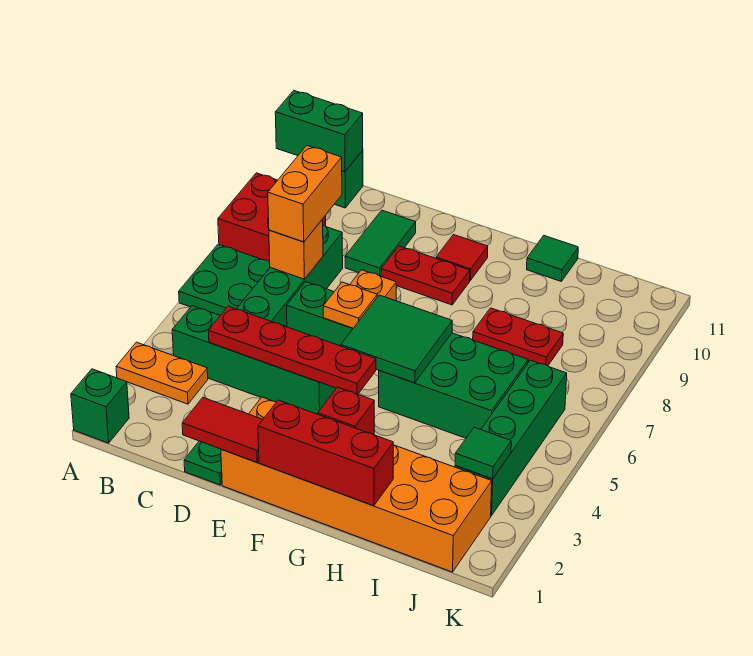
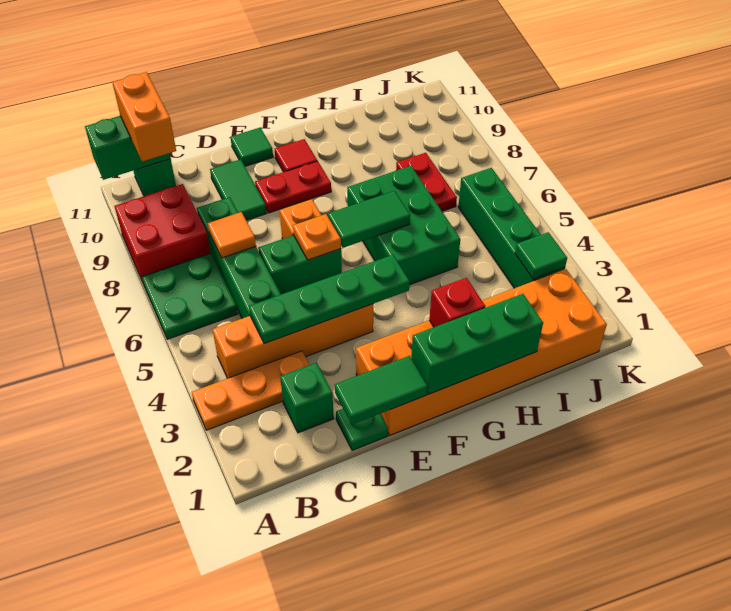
green 1x1 brick [71,369,129,443] -> green 1x1 brick moved to [280,363,334,433]
orange 1x2 plate [116,342,208,404] -> orange 1x3 plate [192,351,309,430]
green 1x4 brick [172,306,336,414] -> orange 1x4 brick [212,304,373,378]
red 1x4 plate [208,306,376,394] -> green 1x4 plate [249,255,410,344]
orange 1x1 brick [269,219,323,279] -> orange 1x1 tile [208,212,256,258]
orange 1x2 brick [268,146,342,242] -> orange 1x2 brick moved to [112,72,176,162]
red 1x2 tile [182,398,263,462] -> green 1x2 tile [335,356,428,424]
red 1x3 brick [258,400,393,506] -> green 1x3 brick [411,294,543,394]
green 2x2 tile [341,295,452,383] -> green 1x2 tile [328,191,410,248]
green 2x3 brick [379,333,528,438] -> green 2x3 brick turned to [347,166,460,285]
red 1x2 plate [473,308,563,366] -> red 1x2 plate turned to [396,153,457,211]
green 1x1 tile [527,236,578,281] -> green 1x1 tile moved to [231,128,273,166]

